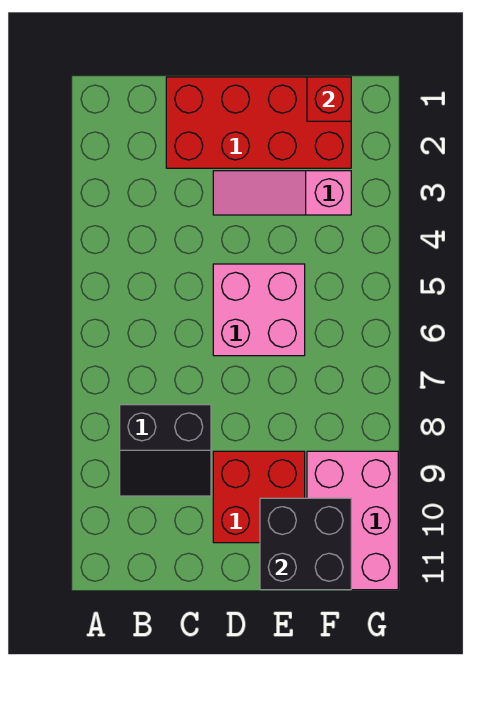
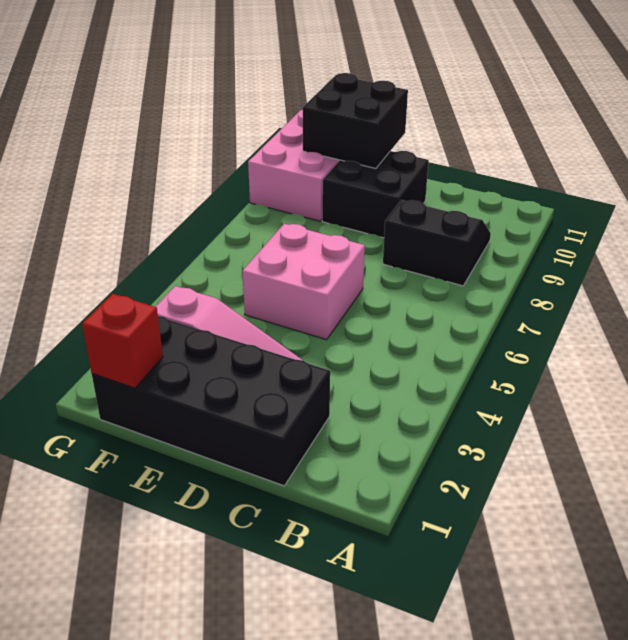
red 2x4 brick [166,77,351,168] -> black 2x4 brick [92,316,330,486]
red 2x2 brick [213,451,305,543] -> black 2x2 brick [322,151,429,238]

